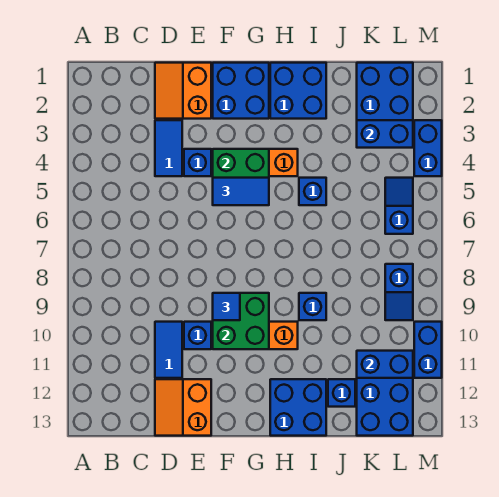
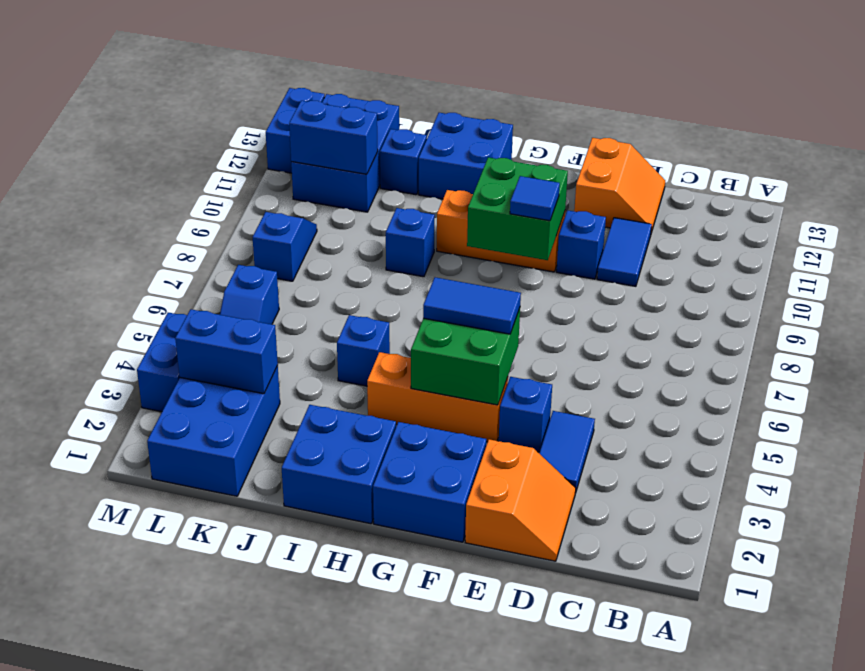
blue 1x2 brick [414,322,442,378] -> blue 1x2 brick moved to [266,88,325,173]

